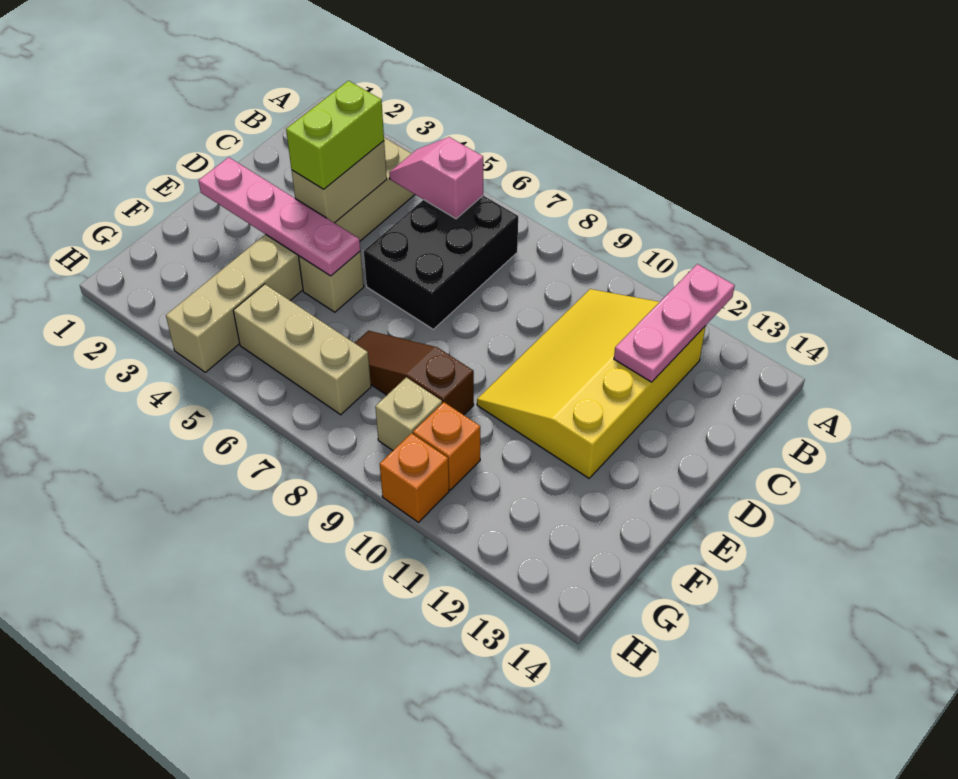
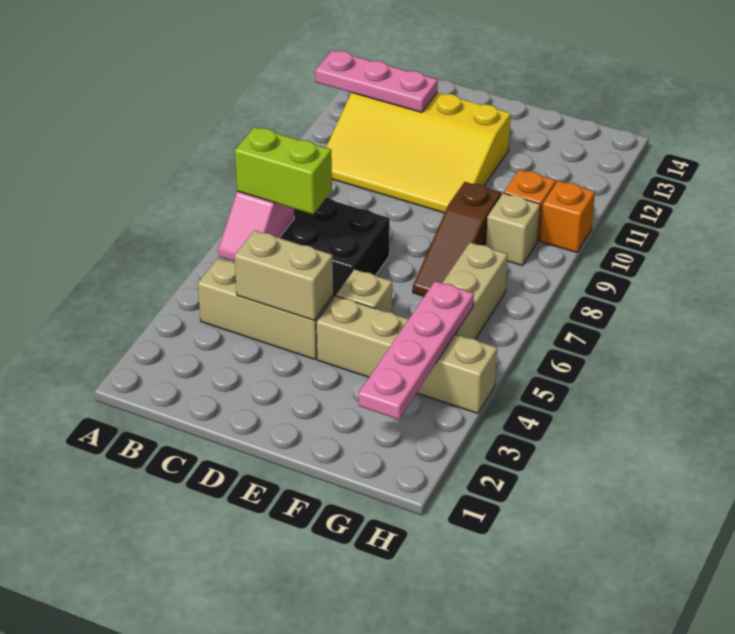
lime 1x2 brick [286,81,384,189] -> lime 1x2 brick moved to [235,127,332,214]
pink 1x4 plate [199,157,360,276] -> pink 1x4 plate moved to [359,281,474,420]

